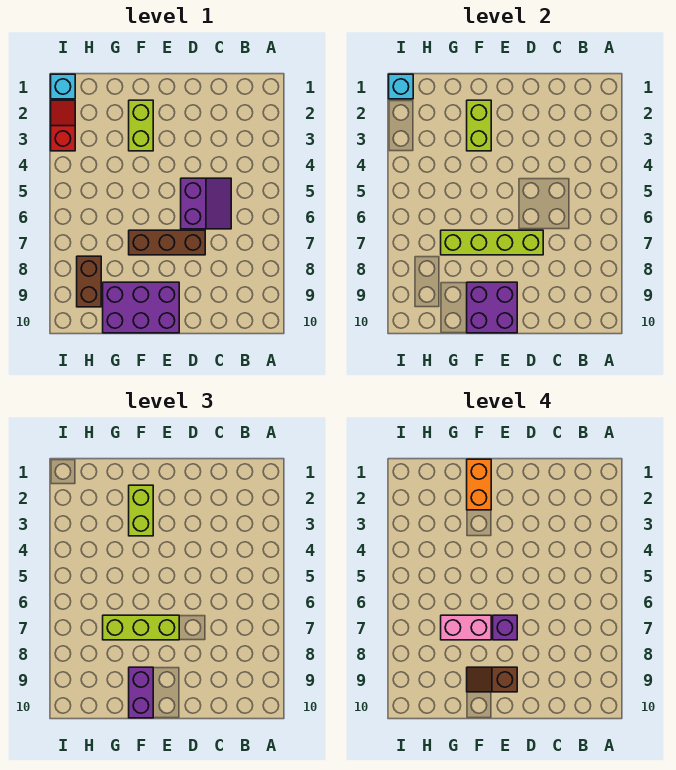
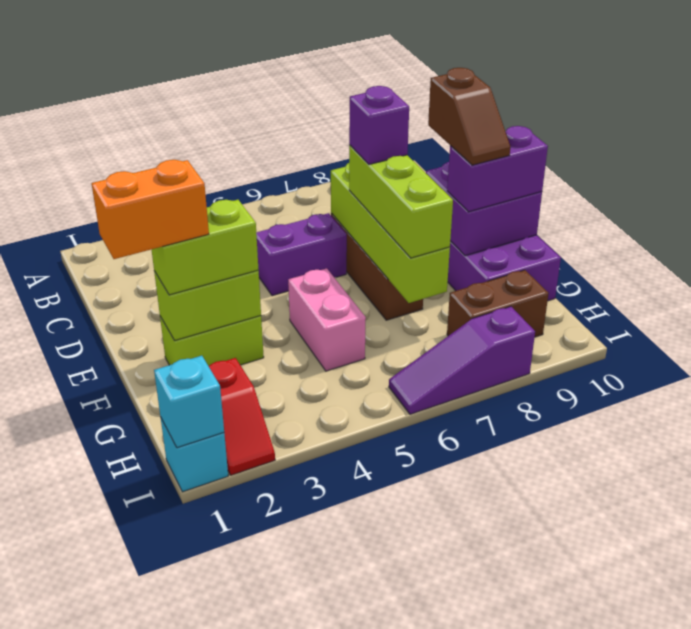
pink 1x2 brick [441,615,491,640] -> pink 1x2 brick moved to [288,268,366,371]
red 1x2 slope [51,100,75,151] -> red 1x2 slope turned to [209,358,275,475]
none -> purple 1x3 slope [389,307,535,414]

